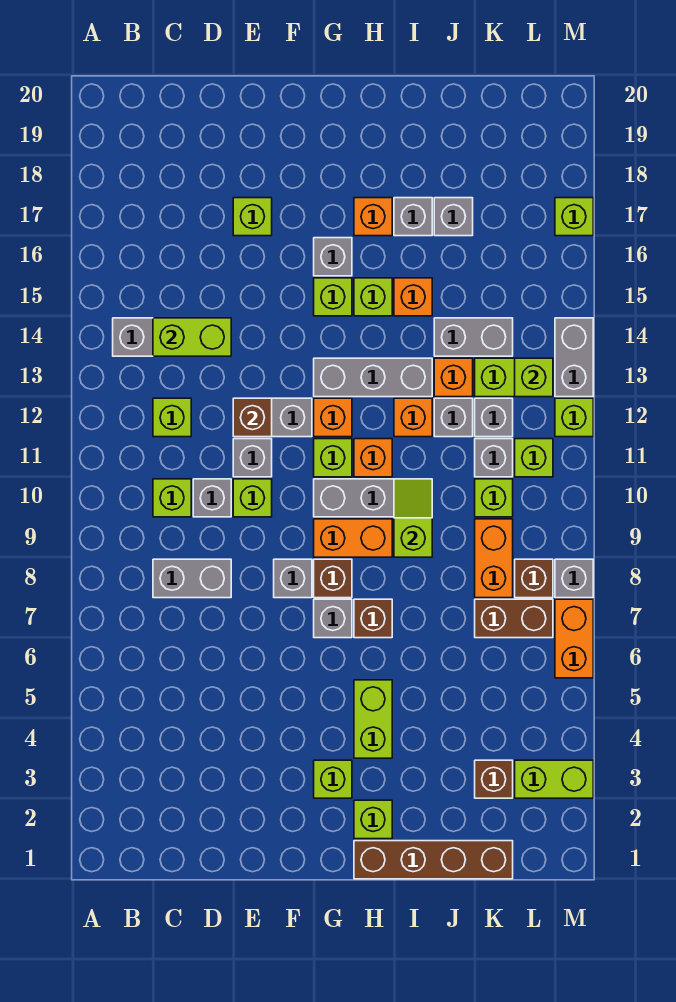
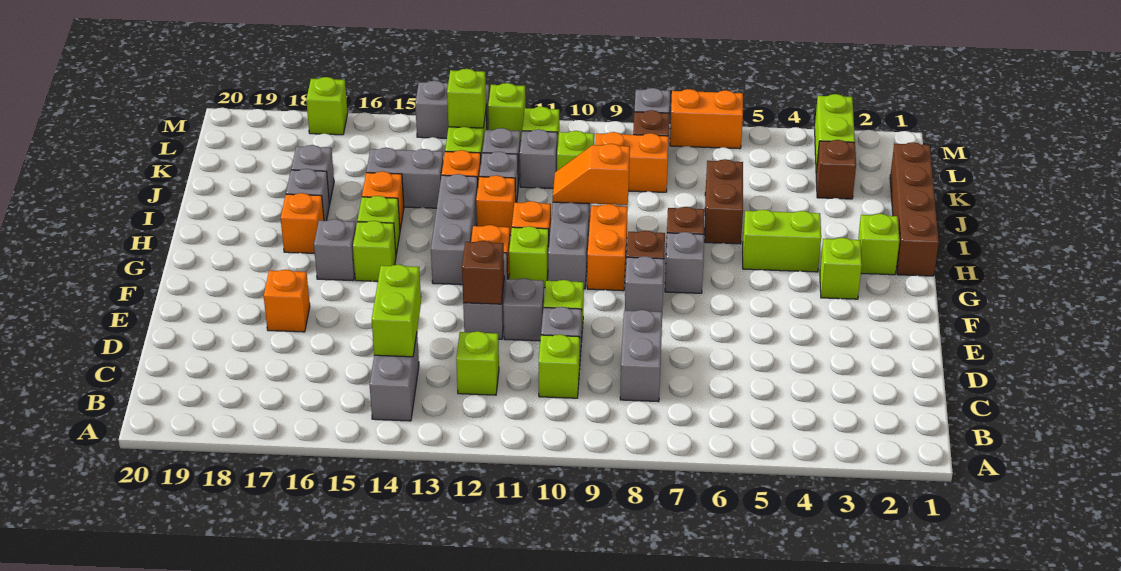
lime 1x1 brick [233,198,272,236] -> orange 1x1 brick [264,270,310,332]
lime 1x2 slope [394,479,432,557] -> orange 1x2 slope [553,144,630,205]
grey 1x2 brick [434,318,513,356] -> grey 1x2 brick turned to [366,148,444,208]
brown 1x2 brick [475,599,553,638] -> brown 1x2 brick moved to [705,159,743,244]

